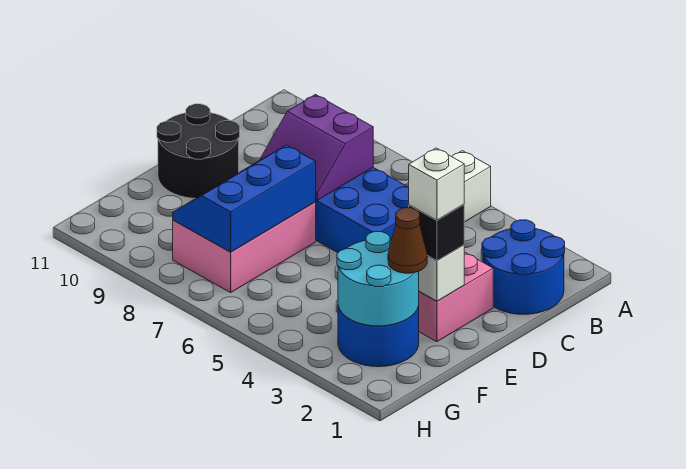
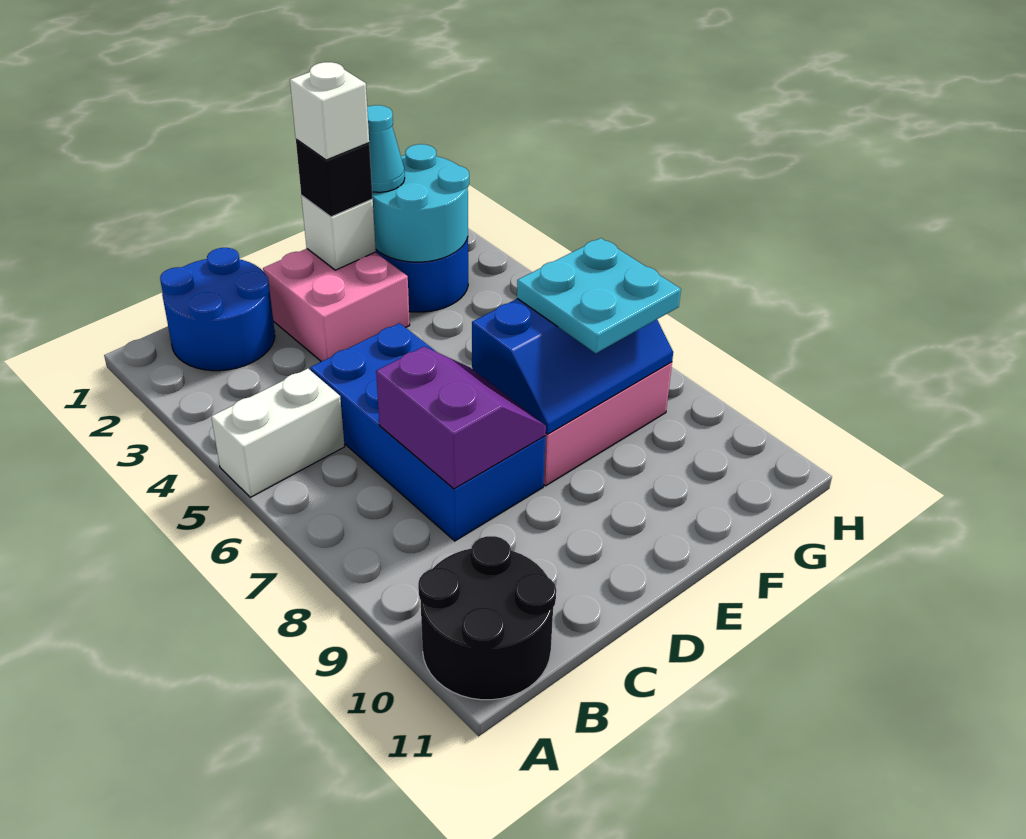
black 2x2 round brick [157,104,240,198] -> black 2x2 round brick moved to [418,536,556,700]
brown 1x1 cone [388,208,427,273] -> cyan 1x1 cone [367,105,405,192]
none -> cyan 2x2 plate [517,238,681,353]

